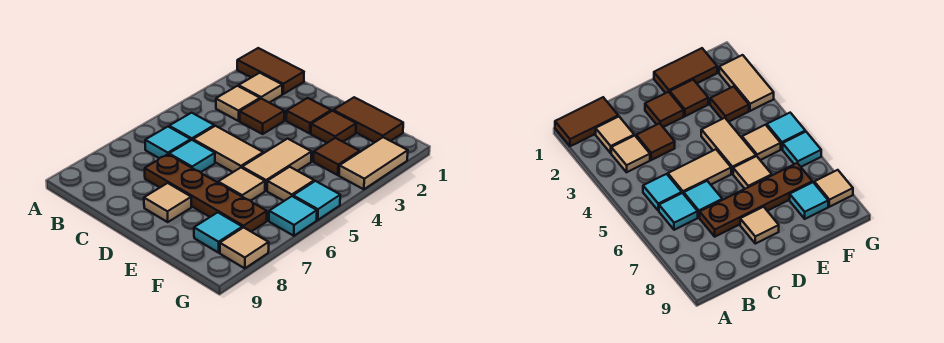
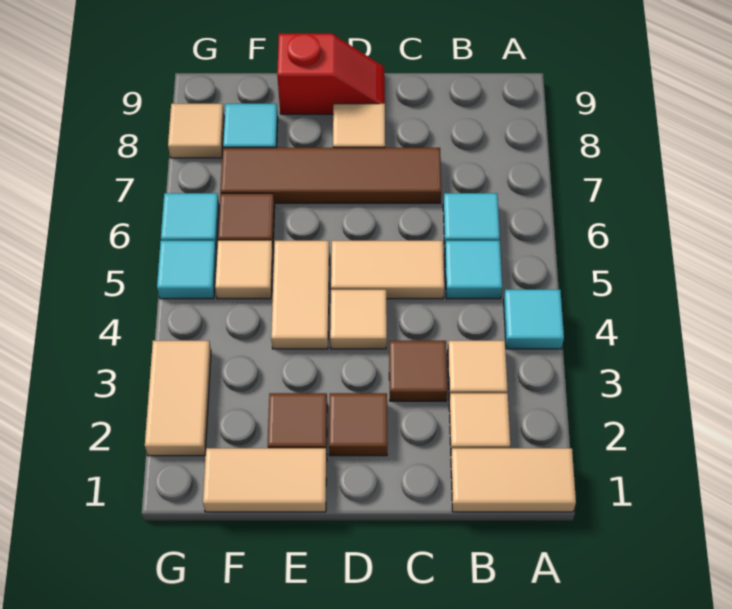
brown 1x2 tile [237,48,304,94] -> tan 1x2 tile [451,448,576,512]
cyan 1x1 tile [169,140,215,172] -> cyan 1x1 tile moved to [504,290,564,349]
brown 1x4 plate [145,154,267,232] -> brown 1x4 tile [220,148,441,203]
none -> red 1x2 slope [277,34,385,114]
brown 1x2 tile [333,97,403,142] -> tan 1x2 tile [203,448,327,512]
tan 1x1 tile [218,168,265,201] -> tan 1x1 tile moved to [330,290,387,349]
brown 1x1 tile [314,138,360,175] -> brown 1x1 tile moved to [218,193,275,247]

